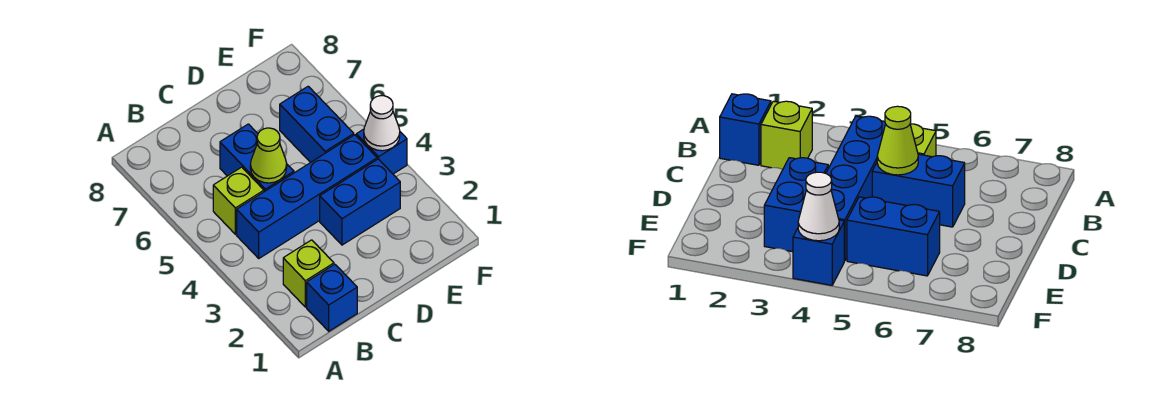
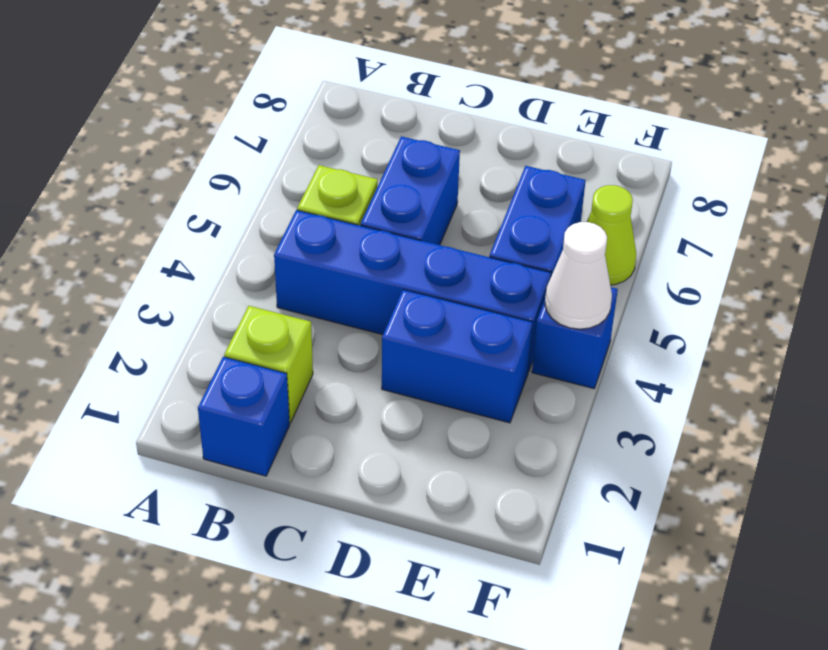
lime 1x1 cone [250,128,287,183] -> lime 1x1 cone moved to [587,185,636,285]

